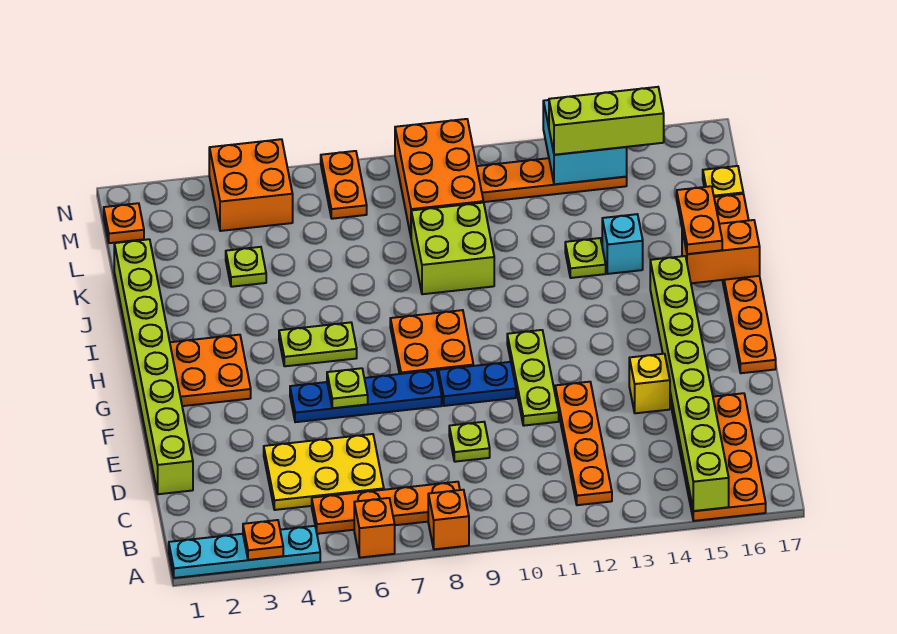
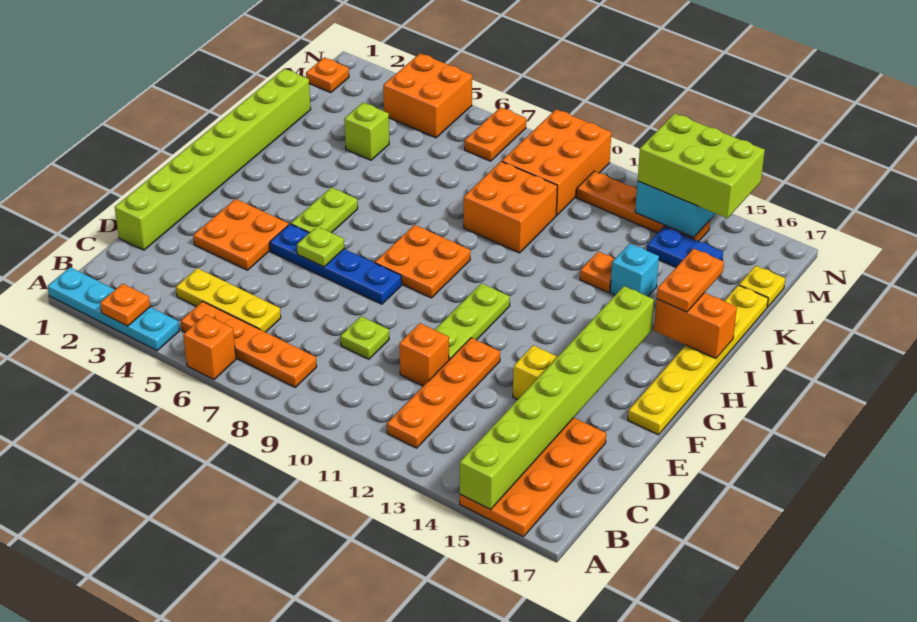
orange 1x1 brick [428,490,469,549] -> orange 1x1 brick moved to [399,323,449,386]
yellow 2x3 plate [264,434,384,510] -> yellow 1x3 plate [176,268,281,332]
blue 1x2 plate [438,362,516,406] -> blue 1x2 plate moved to [647,227,723,267]
orange 1x6 plate [714,194,776,373] -> yellow 1x6 plate [628,285,768,435]
orange 2x2 plate [170,335,251,406] -> orange 2x2 plate moved to [193,199,289,270]
lime 1x2 plate [279,322,357,366] -> lime 1x2 plate turned to [291,187,358,233]
lime 2x2 brick [411,203,494,294] -> orange 2x2 brick [464,161,557,253]
lime 1x1 plate [565,238,606,278] -> orange 1x1 plate [580,251,614,293]
lime 1x1 plate [226,247,266,287] -> lime 1x1 brick [344,102,389,160]
lime 1x3 brick [549,87,664,155] -> lime 2x3 brick [638,113,765,218]

